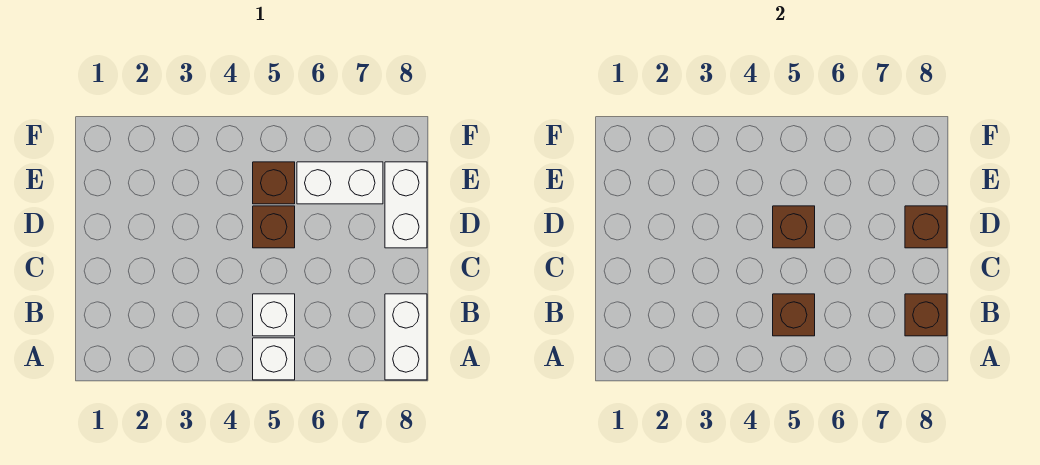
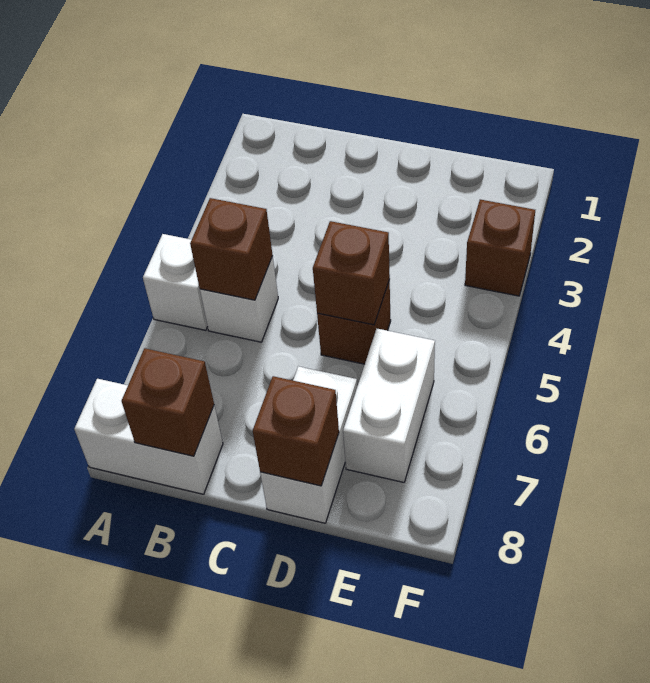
white 1x2 brick [385,162,427,248] -> white 1x2 brick turned to [260,366,357,523]
brown 1x1 brick [253,162,295,204] -> brown 1x1 brick moved to [465,200,535,296]

